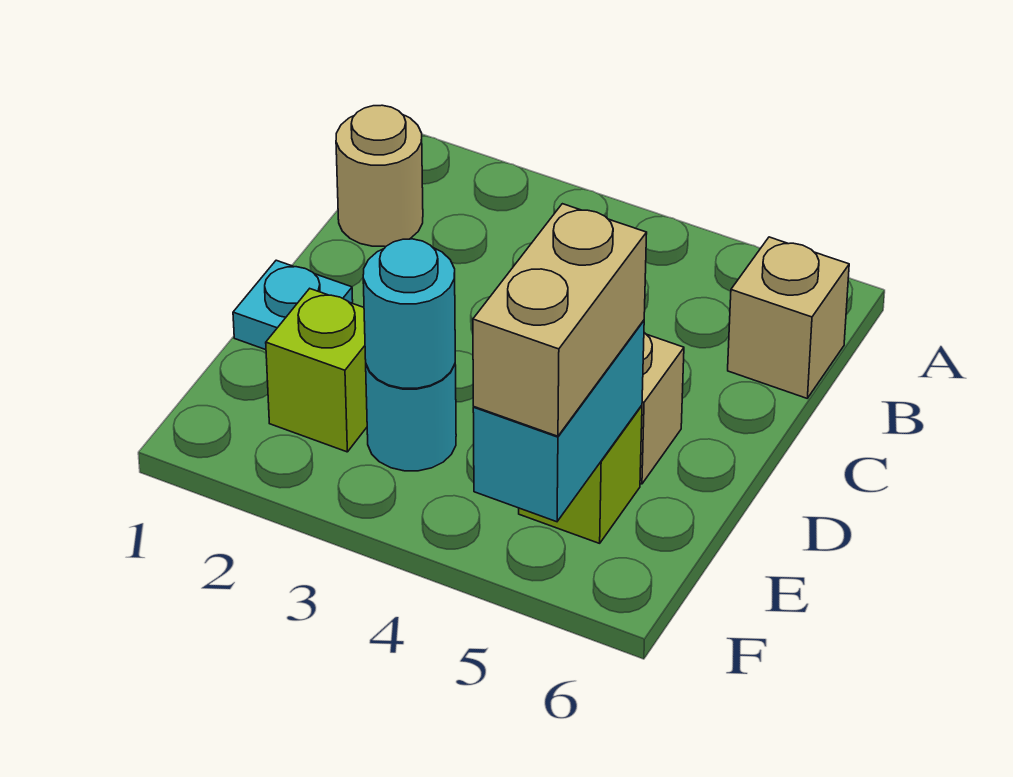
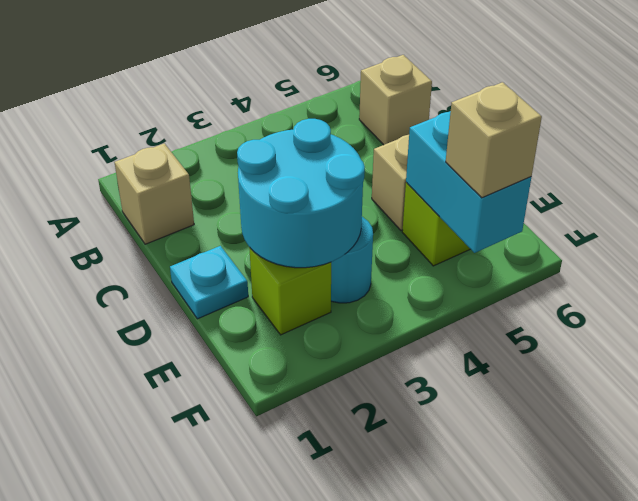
tan 1x1 round brick [336,105,423,247] -> tan 1x1 brick [115,143,194,244]
cyan 1x1 round brick [363,239,455,388] -> cyan 2x2 round brick [237,119,365,268]
tan 1x2 brick [473,204,647,436] -> tan 1x1 brick [446,82,542,198]

